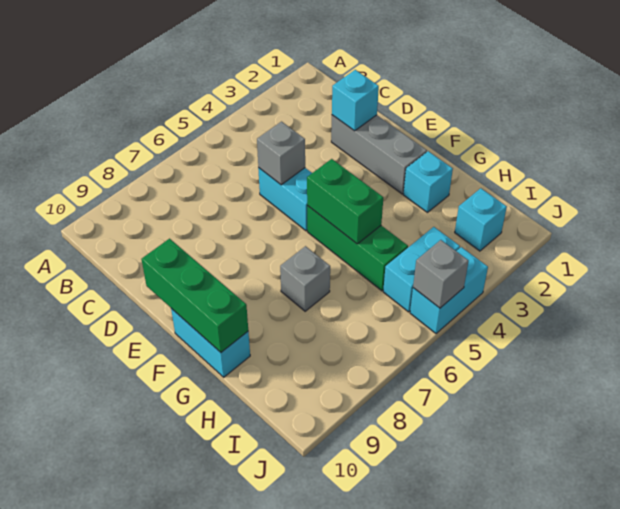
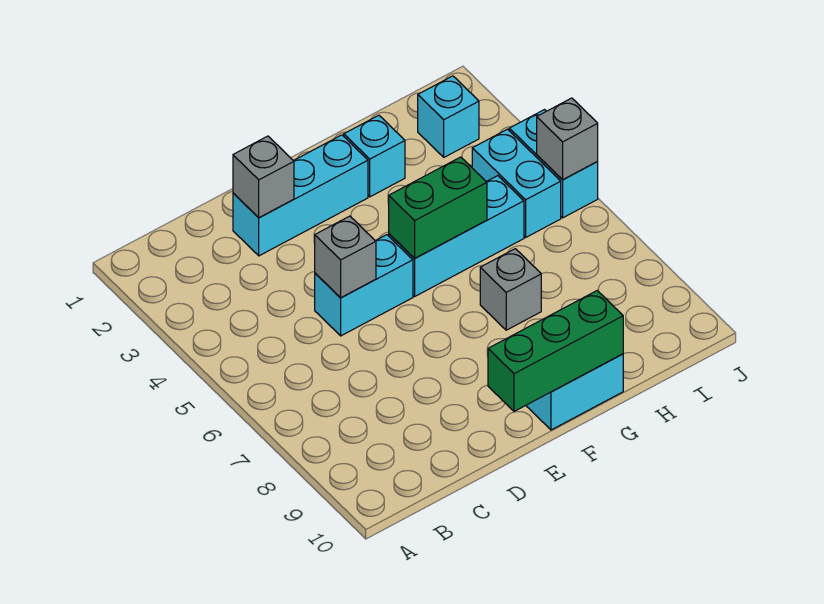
grey 1x3 brick [331,115,427,194] -> cyan 1x3 brick [233,135,368,256]
cyan 1x1 brick [332,70,379,131] -> grey 1x1 brick [233,136,294,218]
green 1x3 brick [307,206,408,291] -> cyan 1x3 brick [389,176,524,296]

